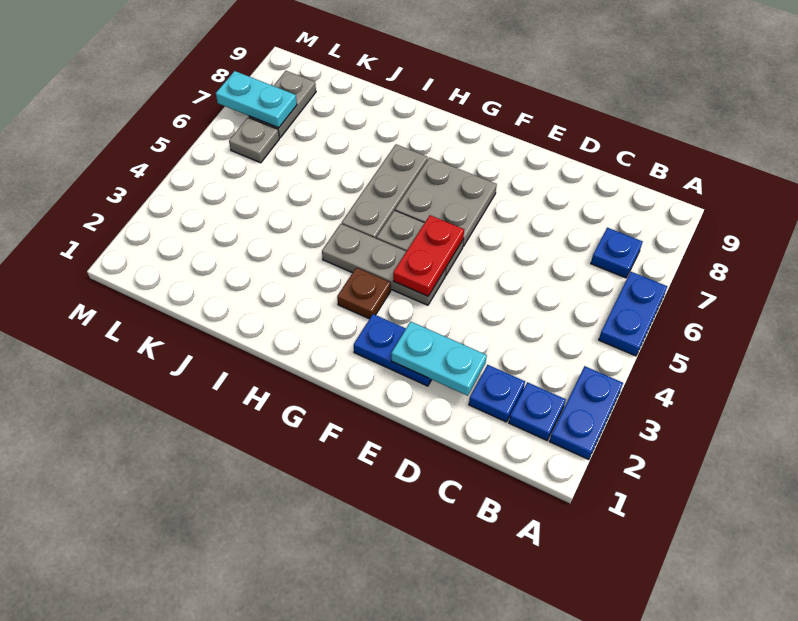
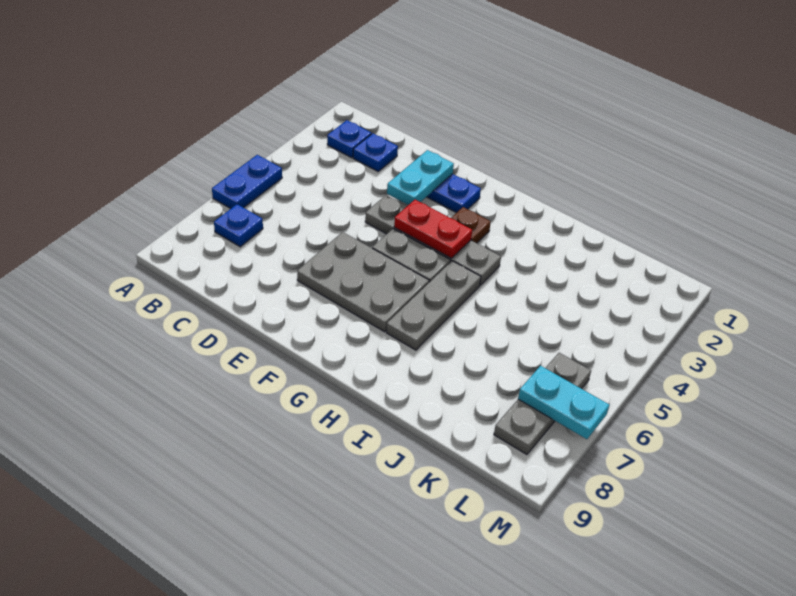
blue 1x2 plate [549,366,623,460] -> none
cyan 1x2 plate [391,322,487,396] -> cyan 1x2 plate turned to [387,150,454,205]
grey 1x3 plate [322,224,446,305] -> grey 1x4 plate [365,195,501,285]
red 1x2 plate [393,215,464,296] -> red 1x2 plate turned to [394,200,472,258]
grey 2x2 plate [395,158,497,246] -> grey 2x3 plate [297,232,429,332]

